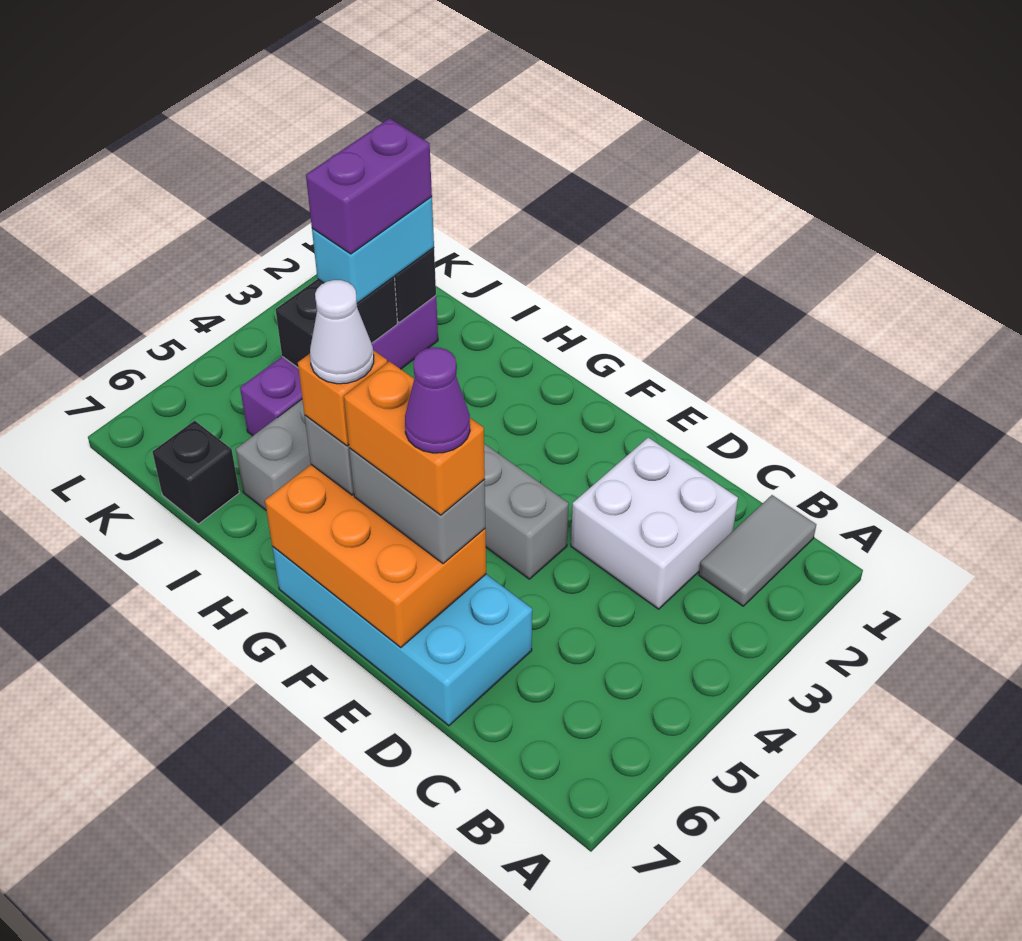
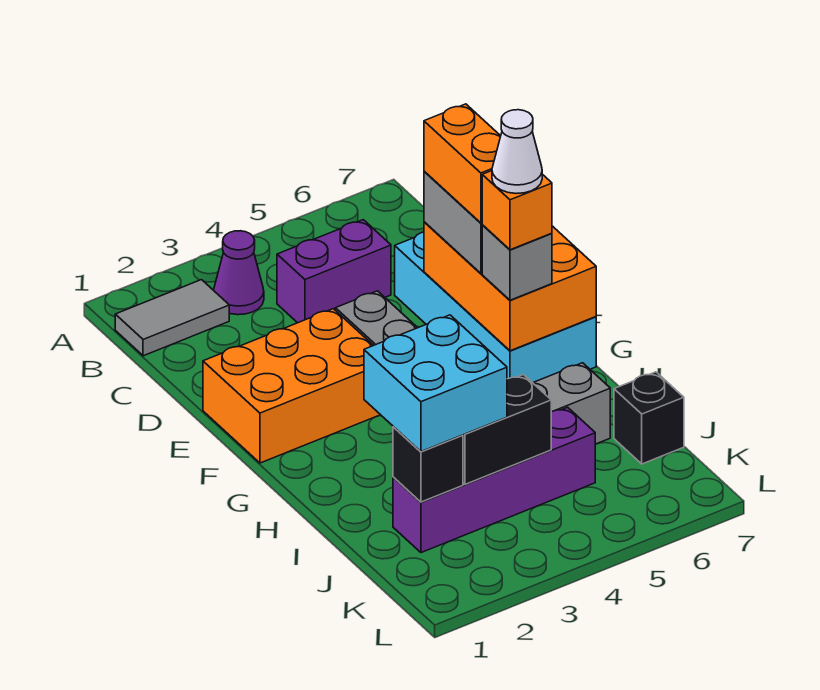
white 2x2 brick [571,438,738,609] -> none
none -> orange 2x3 brick [203,309,380,463]
purple 1x1 cone [405,347,470,453] -> purple 1x1 cone moved to [214,231,264,315]
cyan 1x2 brick [312,197,434,303] -> cyan 2x2 brick [364,315,507,452]
purple 1x2 brick [306,119,432,254] -> purple 1x2 brick moved to [277,220,391,323]

